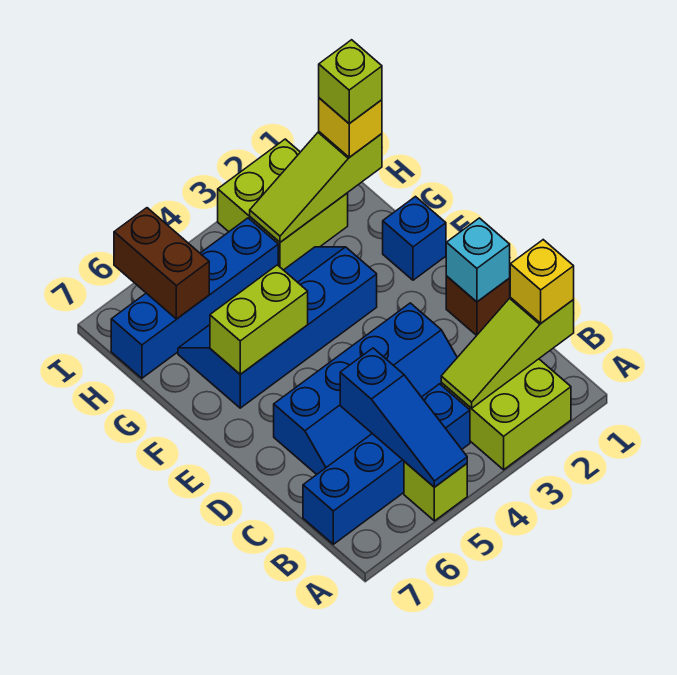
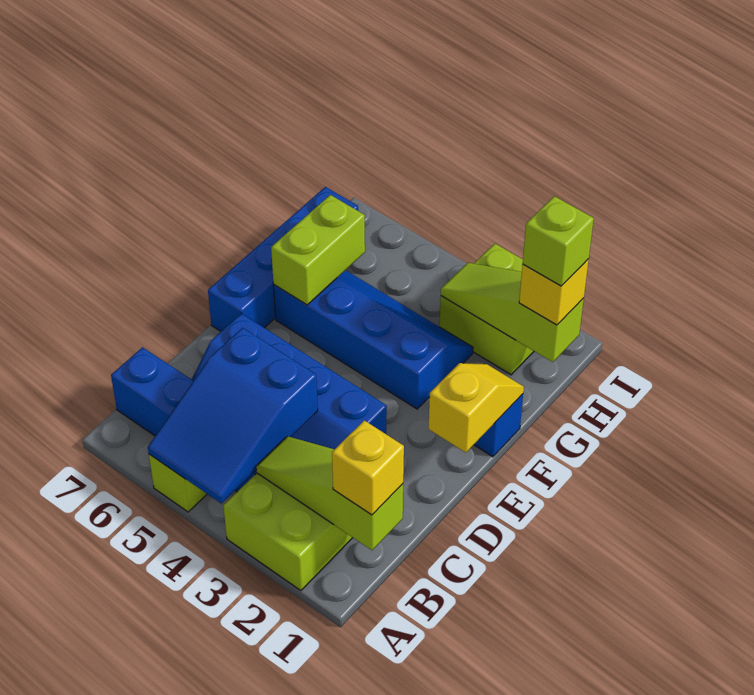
blue 1x3 slope [340,348,467,487] -> blue 2x3 slope [148,328,318,503]
brown 1x1 brick [446,276,510,336] -> none
cyan 1x1 brick [446,218,510,302] -> none
none -> yellow 1x2 slope [428,363,524,453]
lime 1x2 brick [210,265,308,374] -> lime 1x2 brick turned to [271,195,365,305]
blue 1x4 brick [111,218,278,378] -> blue 1x4 brick turned to [208,187,358,331]
brown 1x2 brick [114,208,209,319] -> none

